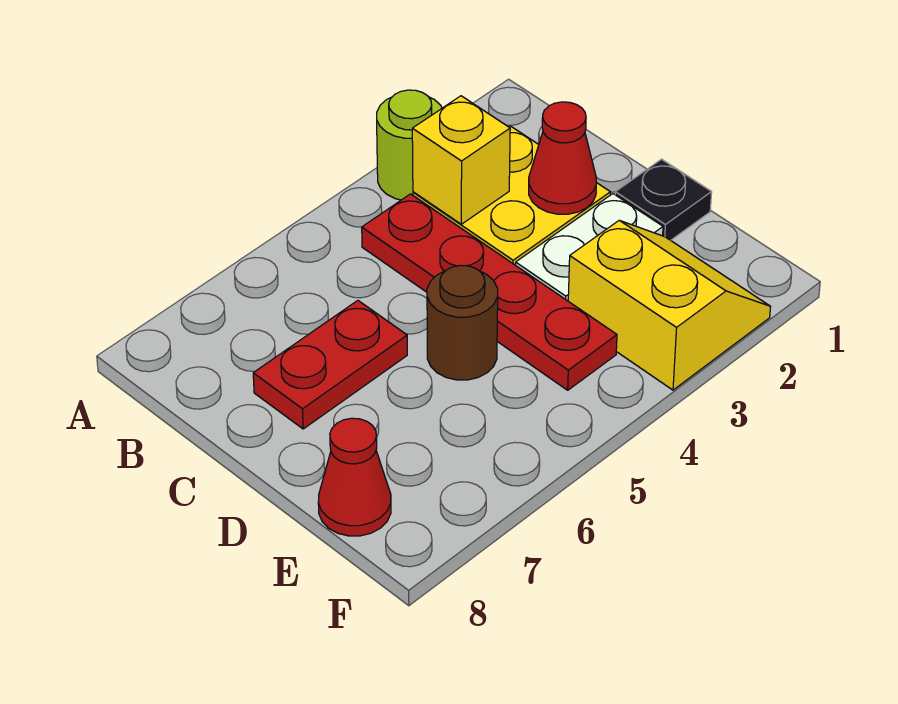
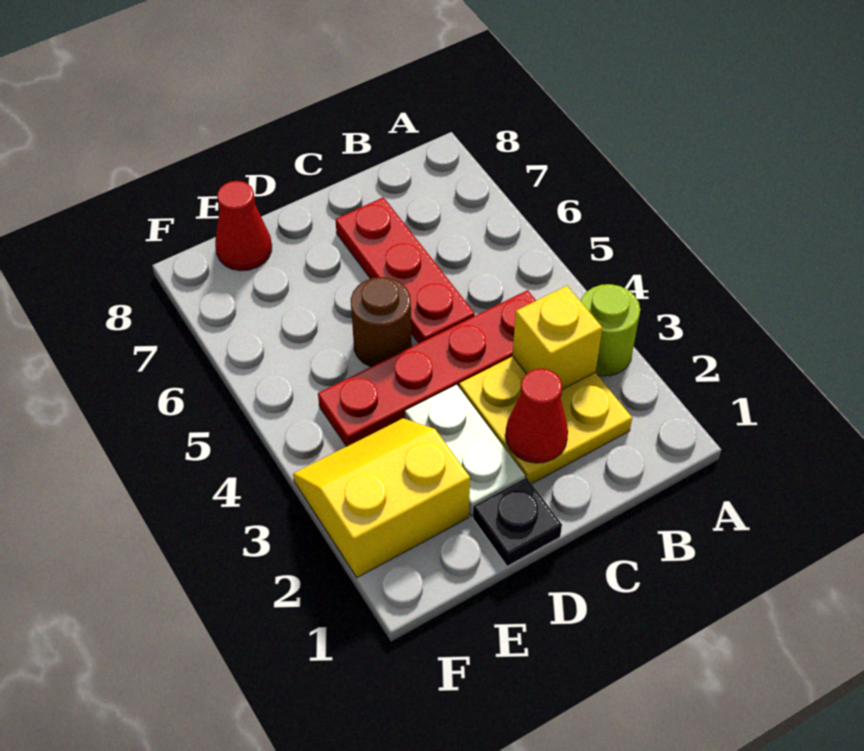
red 1x2 plate [253,301,407,429] -> red 1x3 plate [335,197,475,343]
yellow 2x2 slope [568,220,771,390] -> yellow 2x2 slope turned to [293,418,470,577]

